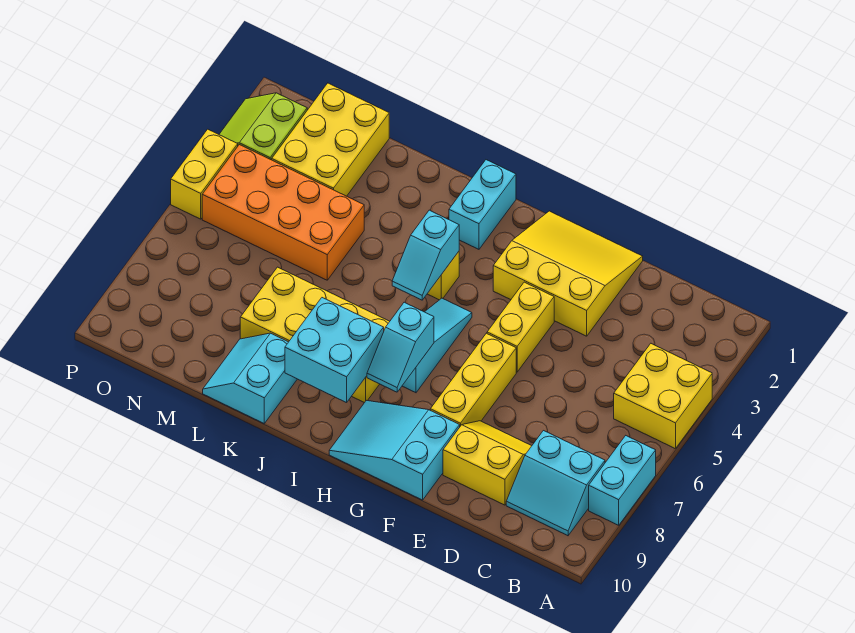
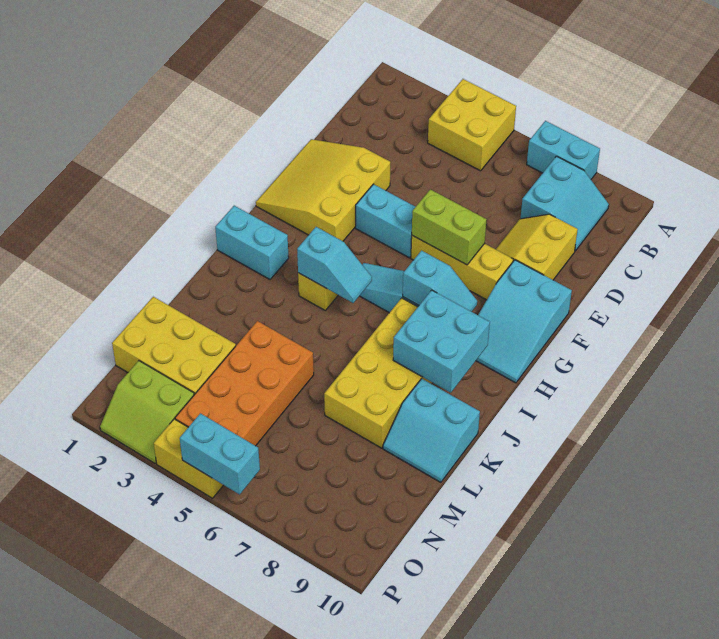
yellow 1x2 brick [487,282,554,372] -> cyan 1x2 brick [356,184,415,258]
none -> lime 1x2 brick [412,189,486,265]
none -> cyan 1x2 brick [180,413,260,494]

